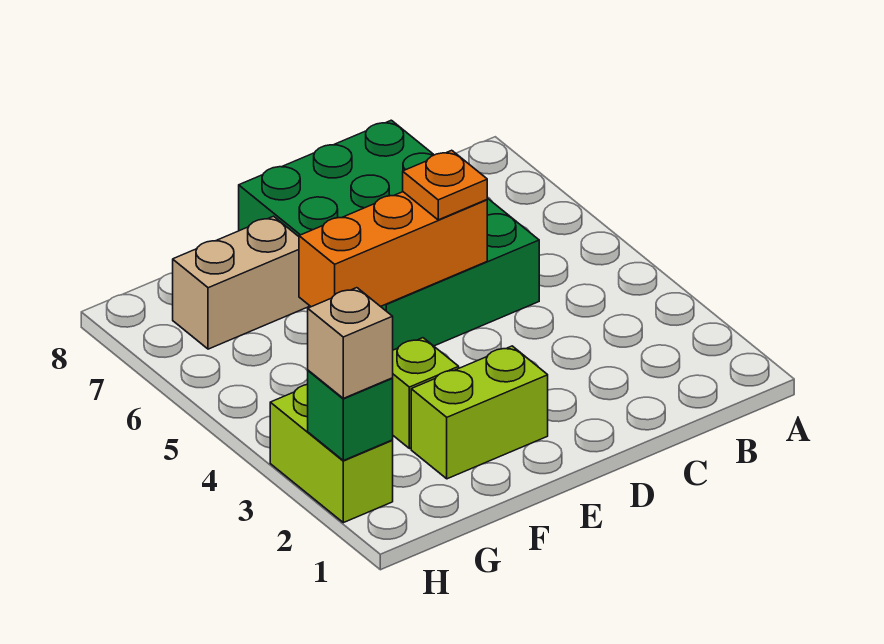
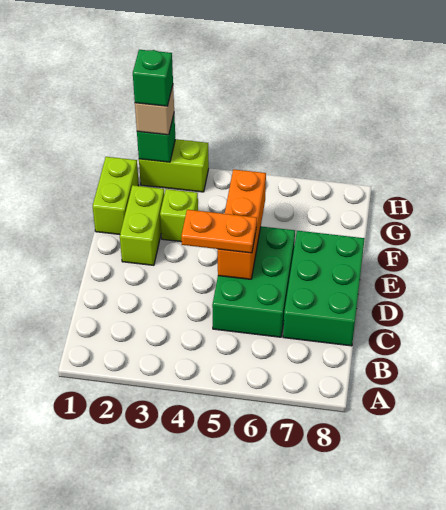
orange 1x1 plate [403,150,487,220] -> orange 1x2 plate [181,210,257,253]
none -> lime 1x2 brick [93,157,139,234]
tan 1x2 brick [173,216,309,349] -> none
none -> green 1x1 brick [133,50,173,106]

